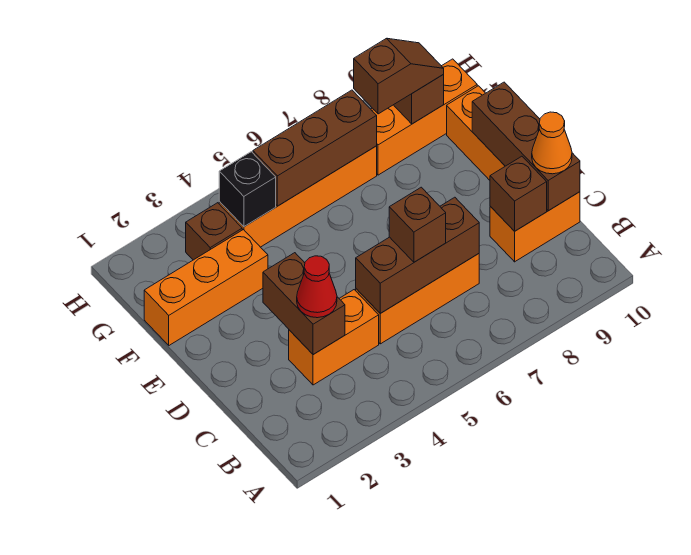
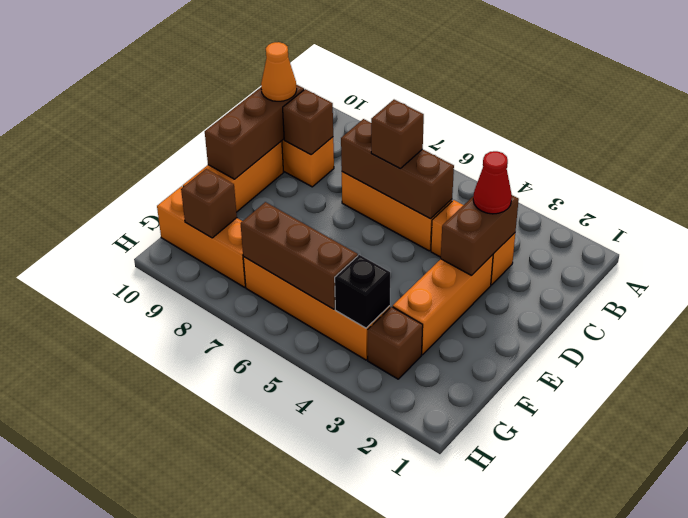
orange 1x3 brick [144,230,268,345] -> orange 1x3 brick turned to [393,255,493,355]
brown 1x2 slope [354,38,444,114] -> none

